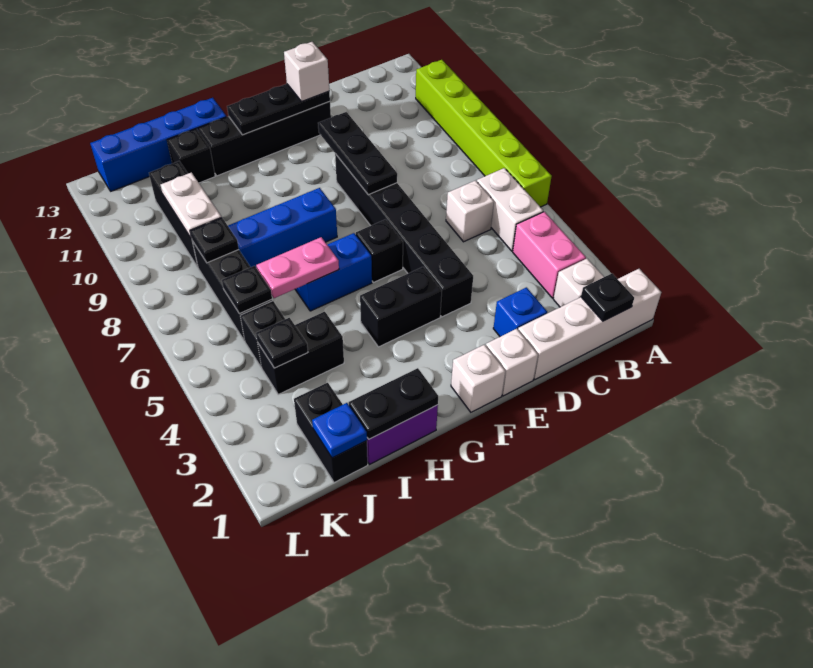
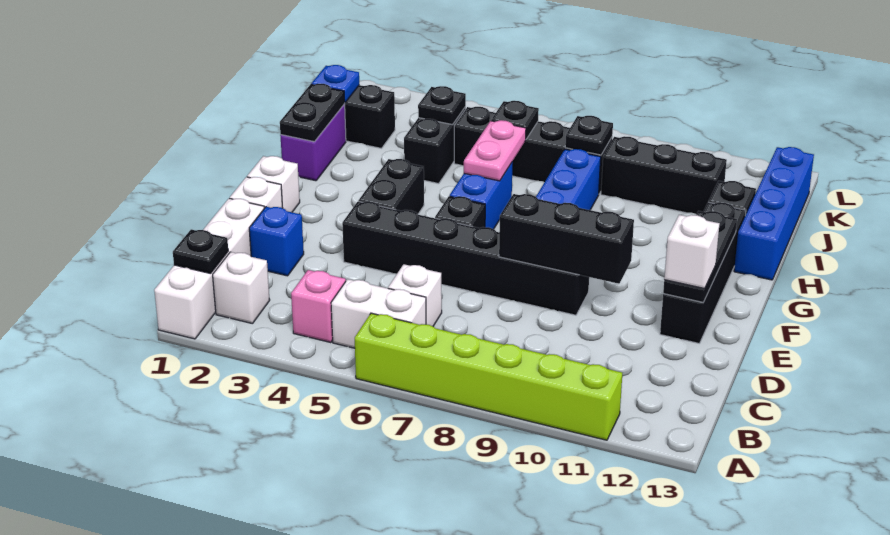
pink 1x2 brick [513,212,586,298] -> pink 1x1 brick [291,270,346,343]
black 1x3 plate [318,112,397,195] -> black 1x3 brick [499,194,634,284]
white 1x2 plate [161,172,221,239] -> none

